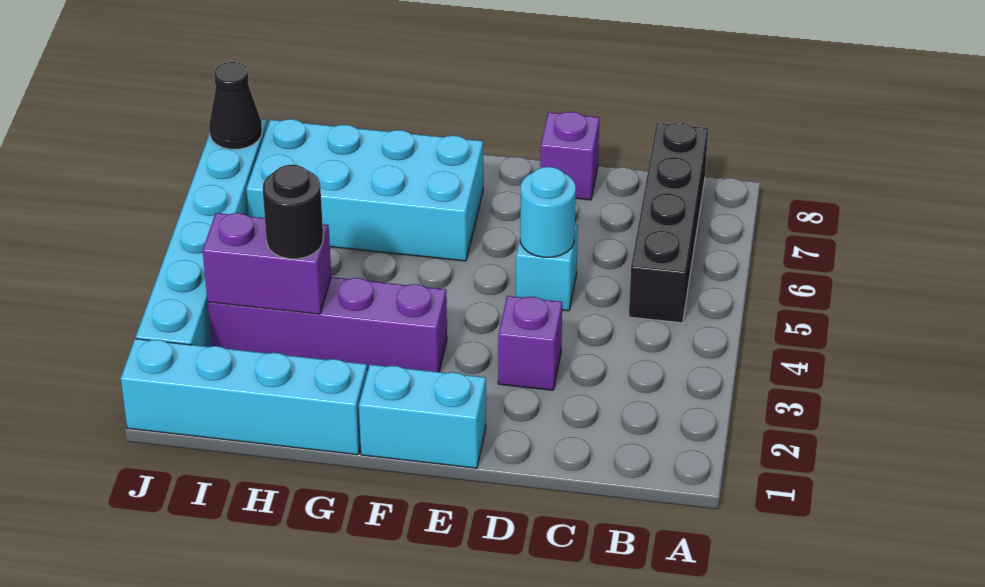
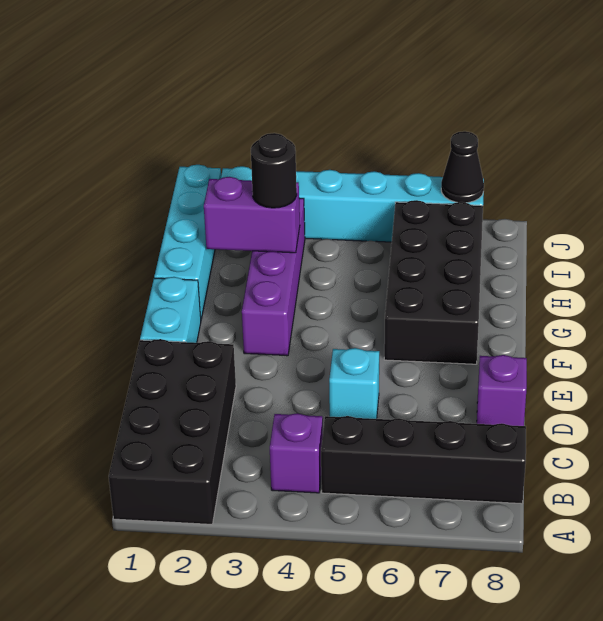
none -> black 2x4 brick [109,339,236,524]
purple 1x1 brick [498,296,562,390] -> purple 1x1 brick moved to [270,413,323,493]
cyan 1x1 round brick [520,167,576,257] -> none
cyan 2x4 brick [246,119,483,261] -> black 2x4 brick [384,200,483,364]
purple 1x2 brick [203,213,331,314] -> purple 1x2 brick turned to [204,177,300,253]

